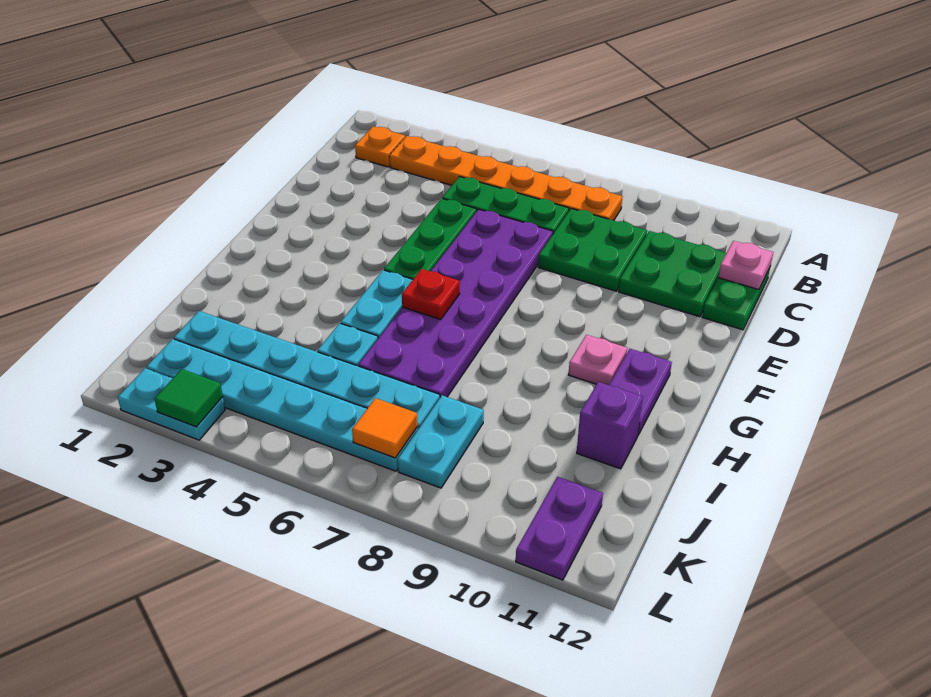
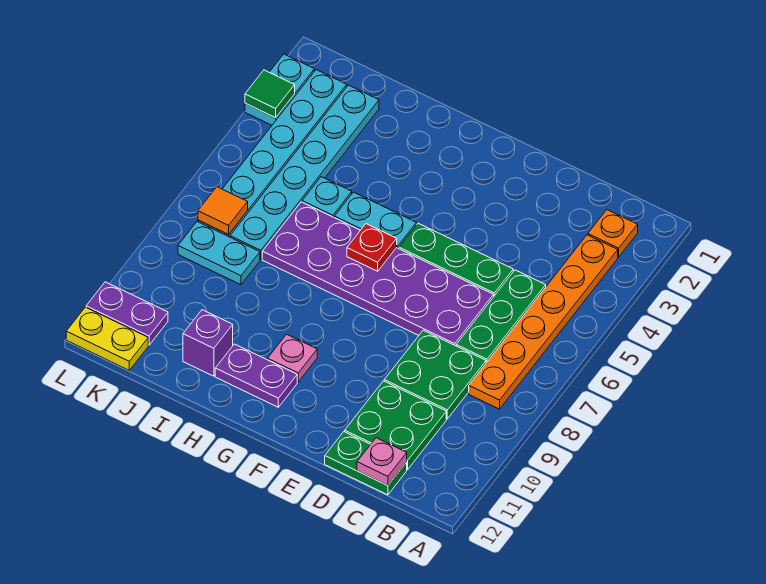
none -> yellow 1x2 plate [66,307,148,370]

